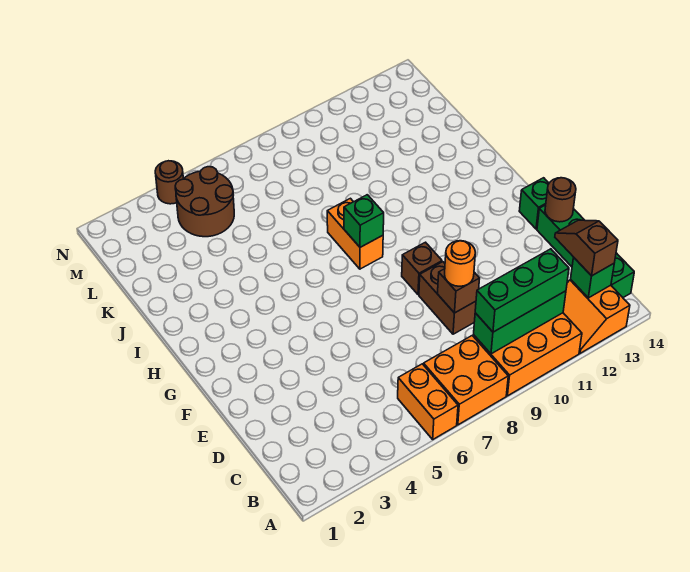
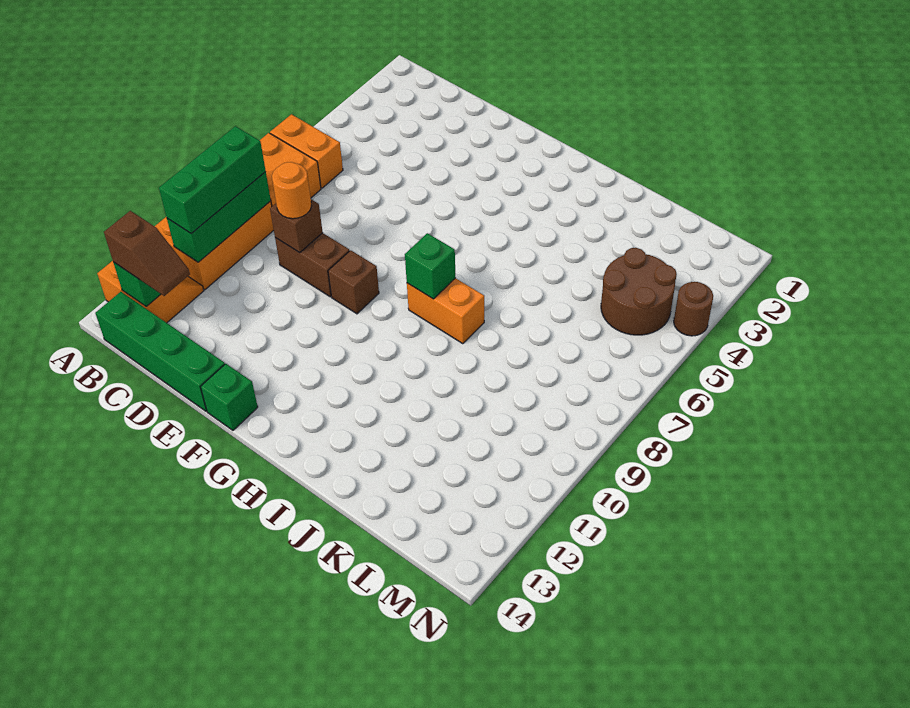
brown 1x1 round brick [545,178,576,222] -> none

